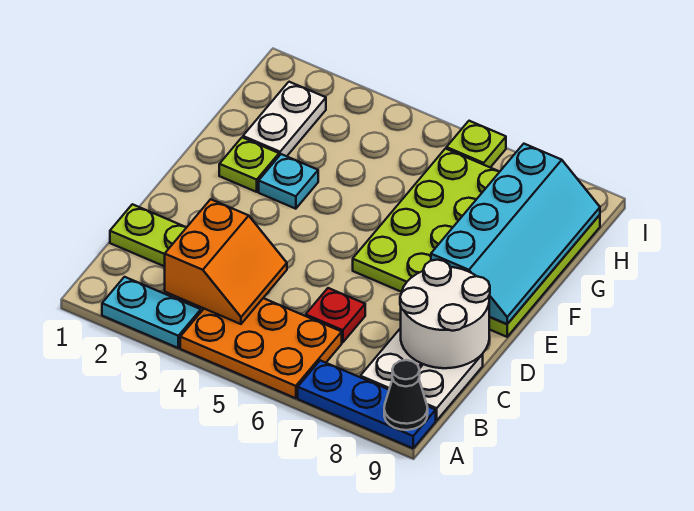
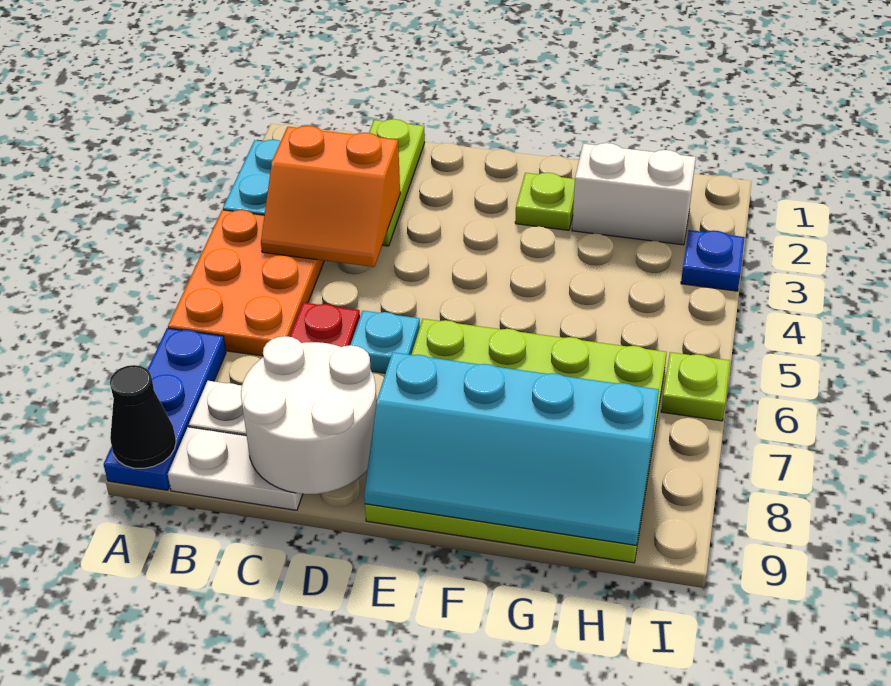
cyan 1x1 plate [259,154,318,209] -> cyan 1x1 plate moved to [351,311,420,373]
white 1x2 plate [243,82,326,156] -> white 1x2 brick [572,143,696,245]
none -> blue 1x1 plate [681,230,745,291]

